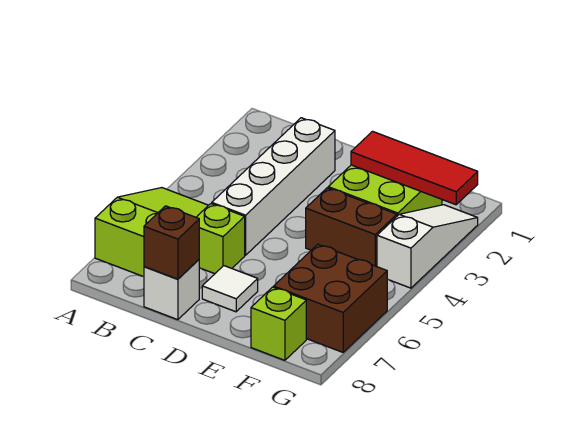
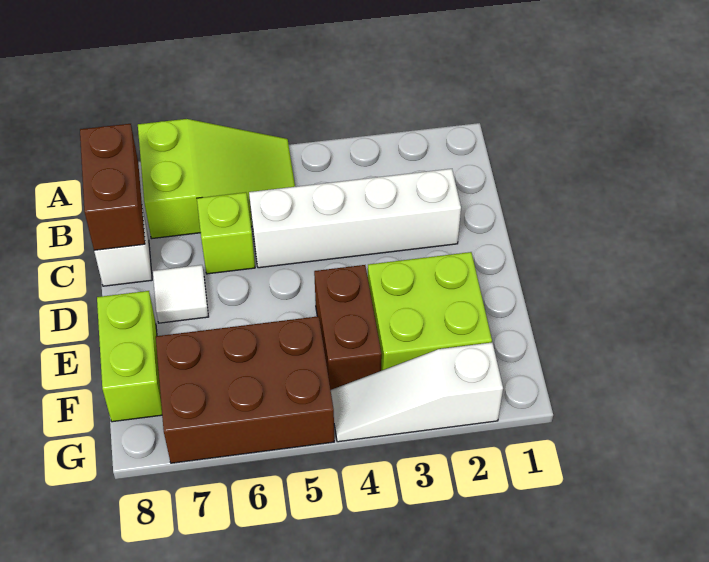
brown 1x1 brick [144,206,199,279] -> brown 1x2 brick [80,124,145,250]
red 1x3 tile [351,131,478,205] -> none
brown 2x2 brick [274,244,388,352] -> brown 2x3 brick [156,316,334,463]
lime 1x1 brick [251,287,306,360] -> lime 1x2 brick [97,291,162,422]
white 1x3 slope [377,205,478,288] -> white 1x3 slope turned to [331,343,503,442]

